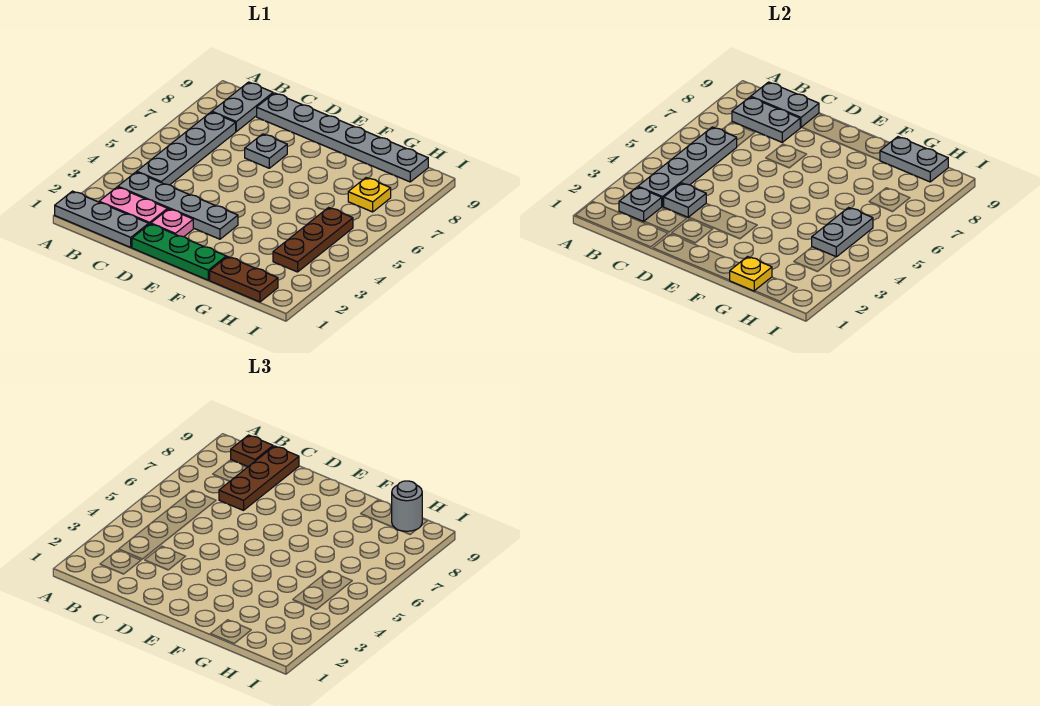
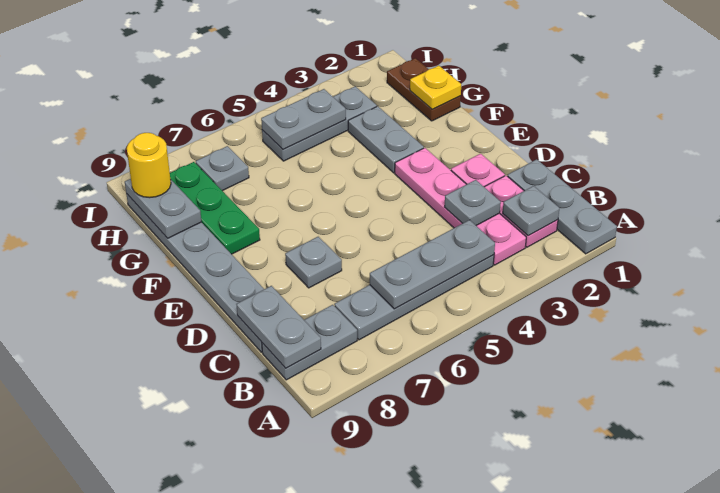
grey 1x4 plate [118,172,238,239] -> pink 1x4 plate [395,148,526,265]
grey 1x4 plate [638,127,737,207] -> grey 1x3 plate [370,220,495,309]
grey 1x2 plate [732,97,800,142] -> grey 1x2 plate moved to [348,106,424,173]
brown 1x1 plate [231,435,273,467] -> none
brown 1x3 plate [219,446,299,510] -> none
green 1x3 plate [132,224,226,280] -> green 1x3 plate moved to [170,162,260,254]
brown 1x3 plate [273,208,353,272] -> grey 1x3 plate [262,86,377,161]
yellow 1x1 plate [348,178,391,212] -> grey 1x1 plate [196,146,249,191]
grey 1x1 round brick [392,481,422,531] -> yellow 1x1 round brick [127,133,171,198]

